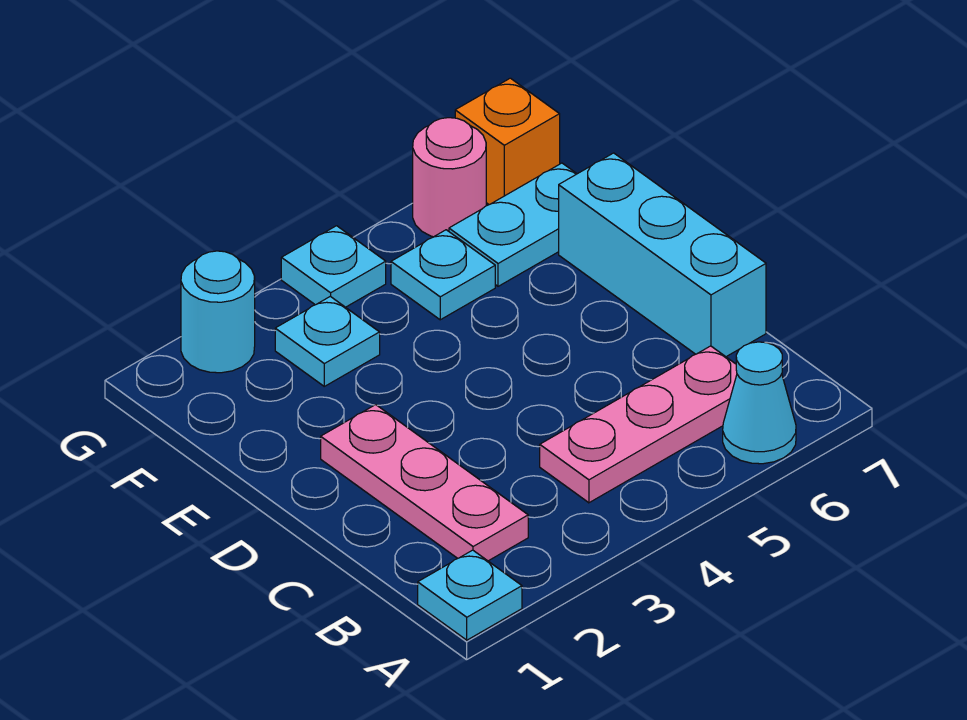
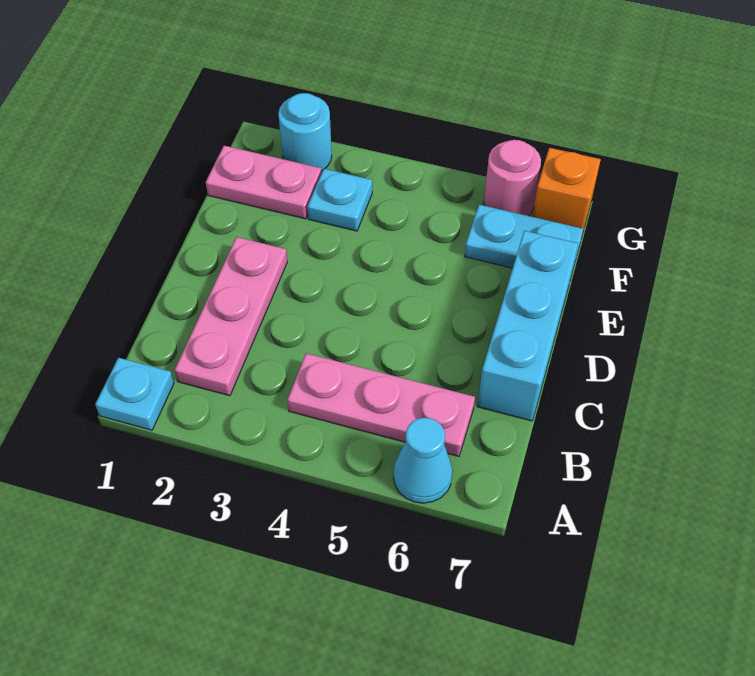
none -> pink 1x2 plate [206,146,322,219]
cyan 1x1 plate [391,230,495,320] -> none
cyan 1x1 plate [281,226,386,307] -> none

